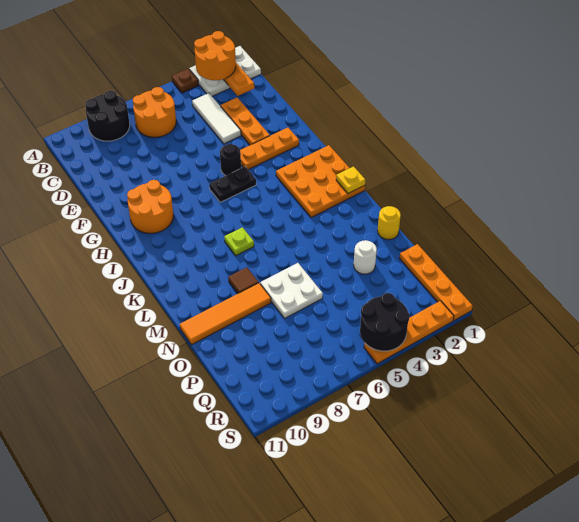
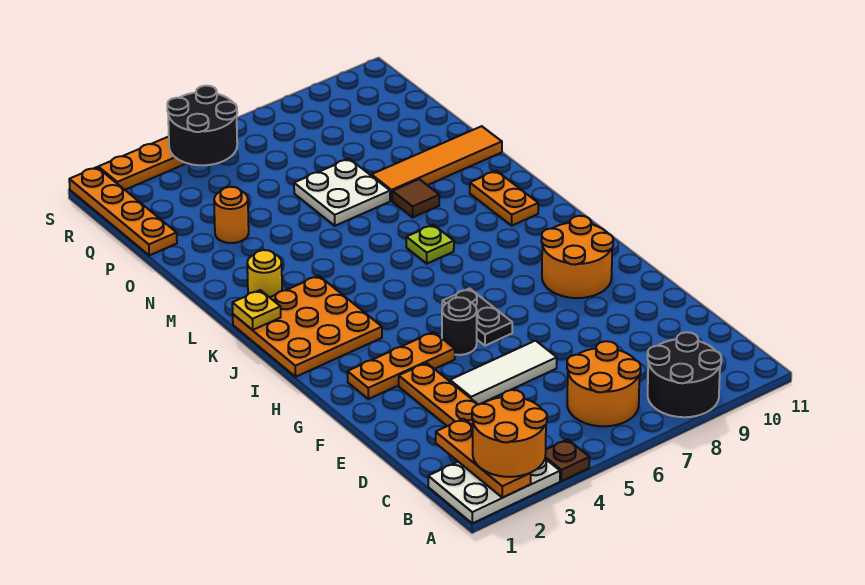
white 1x3 tile [192,93,241,144] -> white 1x3 tile turned to [450,341,557,405]
black 1x2 plate [209,166,256,202] -> black 1x2 plate turned to [442,288,512,346]
none -> orange 1x2 plate [470,171,538,226]
yellow 1x1 round brick [378,206,401,240] -> yellow 1x1 round brick moved to [247,250,282,297]
white 1x1 round brick [354,240,377,274] -> orange 1x1 round brick [214,187,249,243]

